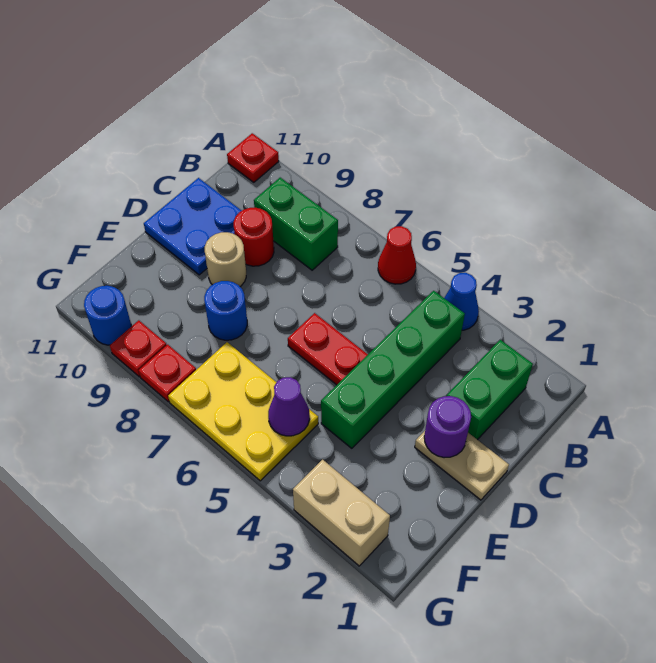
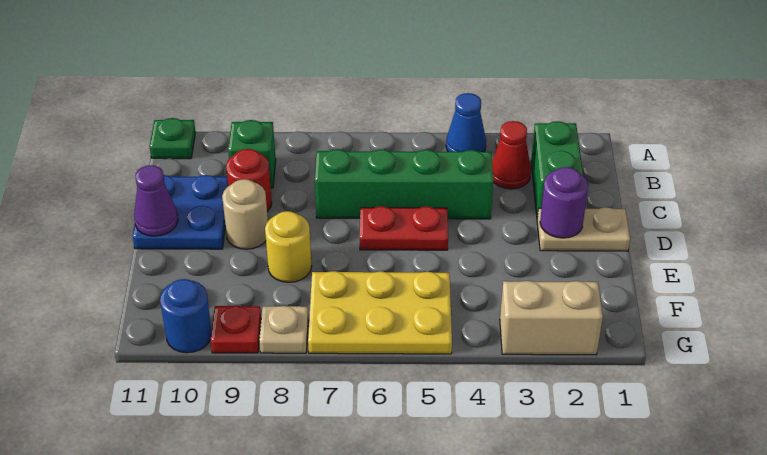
red 1x1 cone [378,226,416,284] -> red 1x1 cone moved to [492,121,531,189]
red 1x1 plate [227,133,279,182] -> green 1x1 plate [150,118,196,159]
green 1x4 brick [321,291,465,448] -> green 1x4 brick turned to [315,149,494,219]
green 1x2 brick [254,178,338,270] -> green 1x1 brick [228,120,276,188]
blue 1x1 round brick [204,281,247,340] -> yellow 1x1 round brick [265,211,312,282]
purple 1x1 cone [268,377,310,436] -> purple 1x1 cone moved to [134,165,178,236]
red 1x1 plate [139,344,196,402] -> tan 1x1 plate [259,306,308,353]

